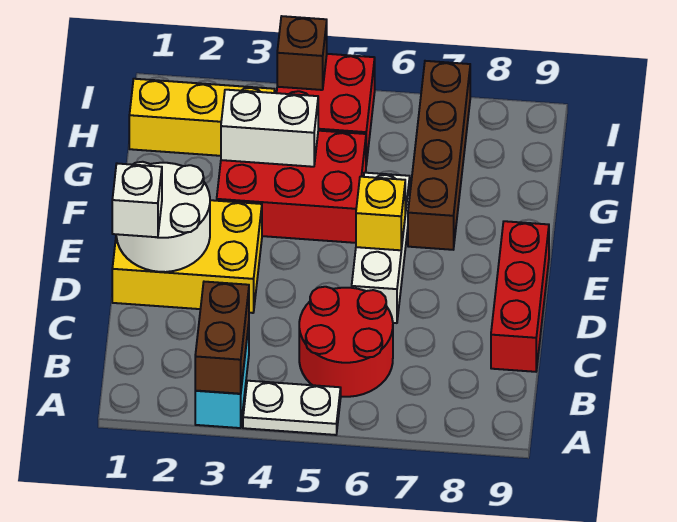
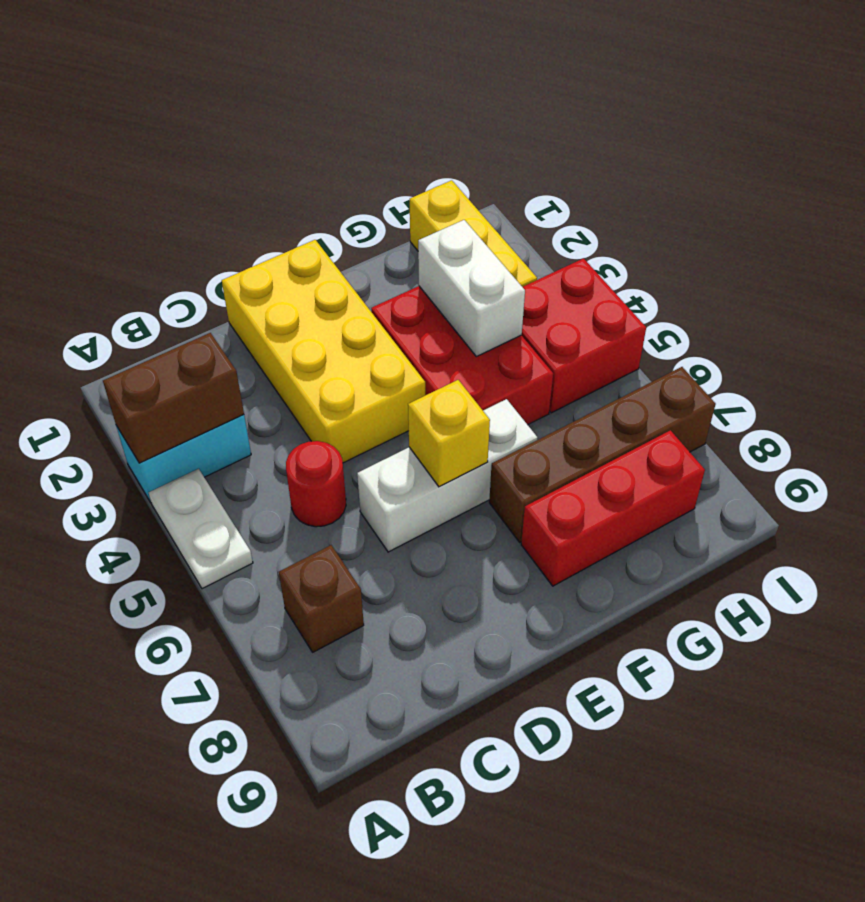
red 2x2 round brick [299,287,393,397] -> red 1x1 round brick [286,441,346,527]
red 1x3 brick [491,221,549,372] -> red 1x3 brick moved to [521,430,705,586]
yellow 2x3 brick [112,200,262,313] -> yellow 2x4 brick [222,240,425,463]
white 2x2 round brick [116,162,210,272] -> none
white 1x1 brick [112,164,162,237] -> none
brown 1x1 brick [277,16,327,90] -> brown 1x1 brick moved to [279,545,364,652]

